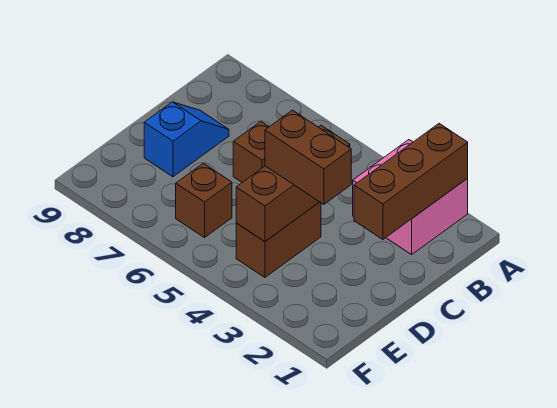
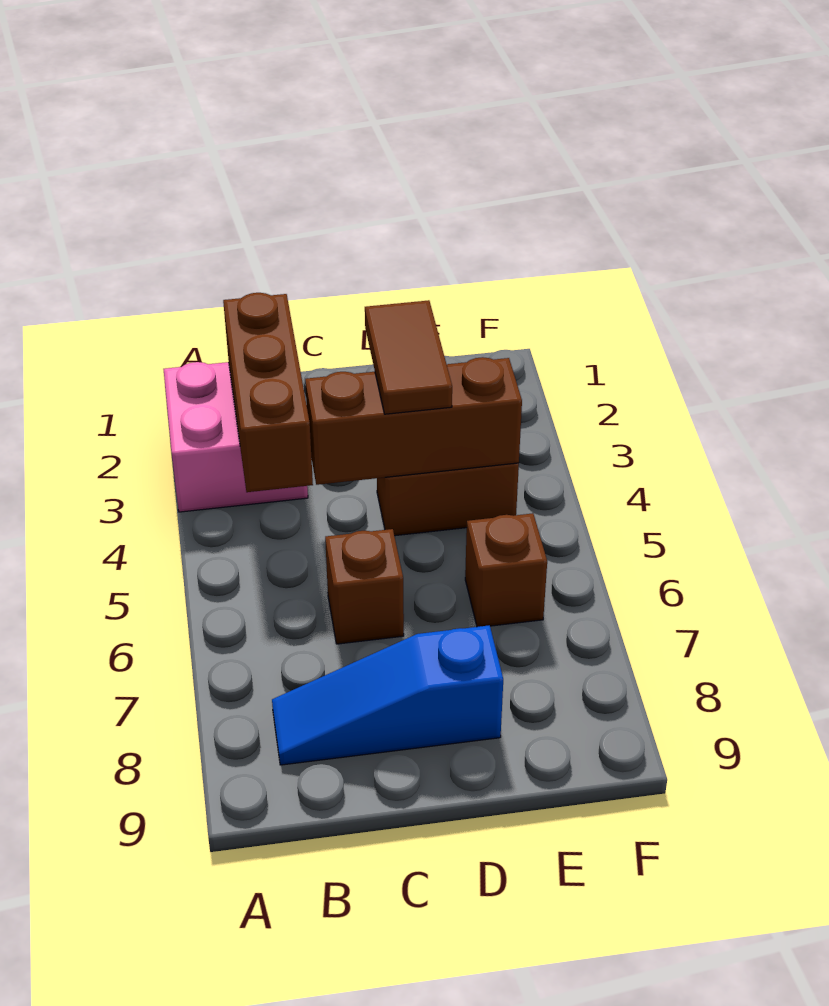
brown 1x3 brick [354,124,468,239] -> brown 1x3 brick turned to [223,293,313,492]
blue 1x2 slope [144,102,229,177] -> blue 1x3 slope [272,625,503,765]
brown 1x2 brick [265,110,351,204] -> brown 1x2 tile [365,300,452,414]

